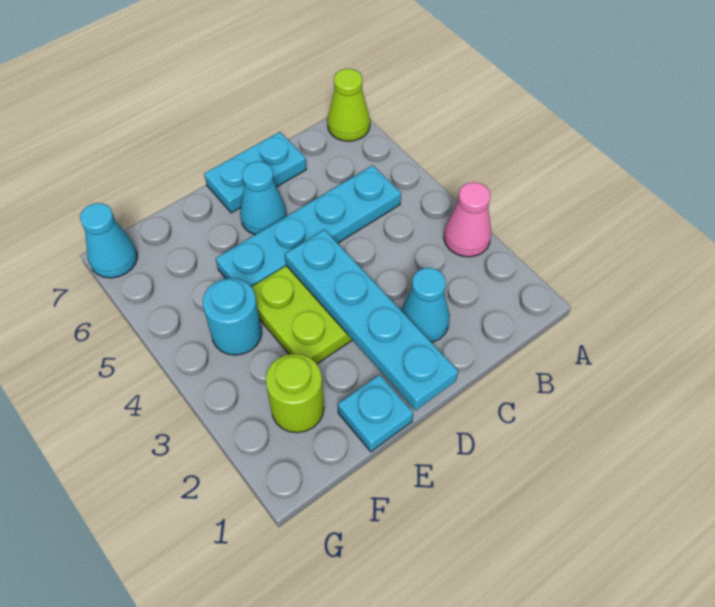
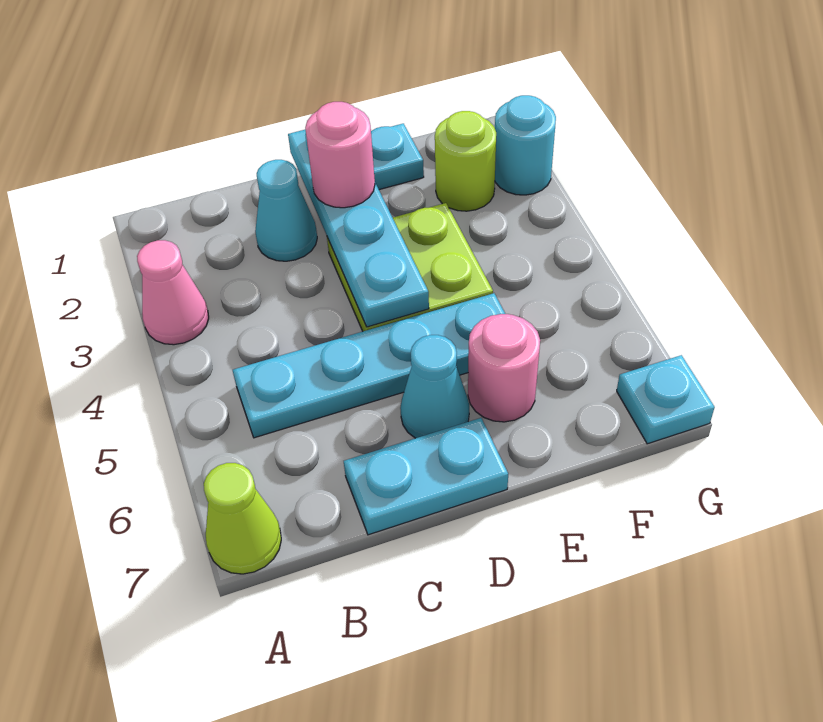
none -> pink 1x1 round brick [305,102,375,208]
none -> pink 1x1 round brick [468,314,540,422]
cyan 1x1 round brick [203,278,262,355] -> cyan 1x1 round brick moved to [495,95,556,195]
cyan 1x1 cone [80,203,137,278] -> cyan 1x1 plate [617,355,715,444]

